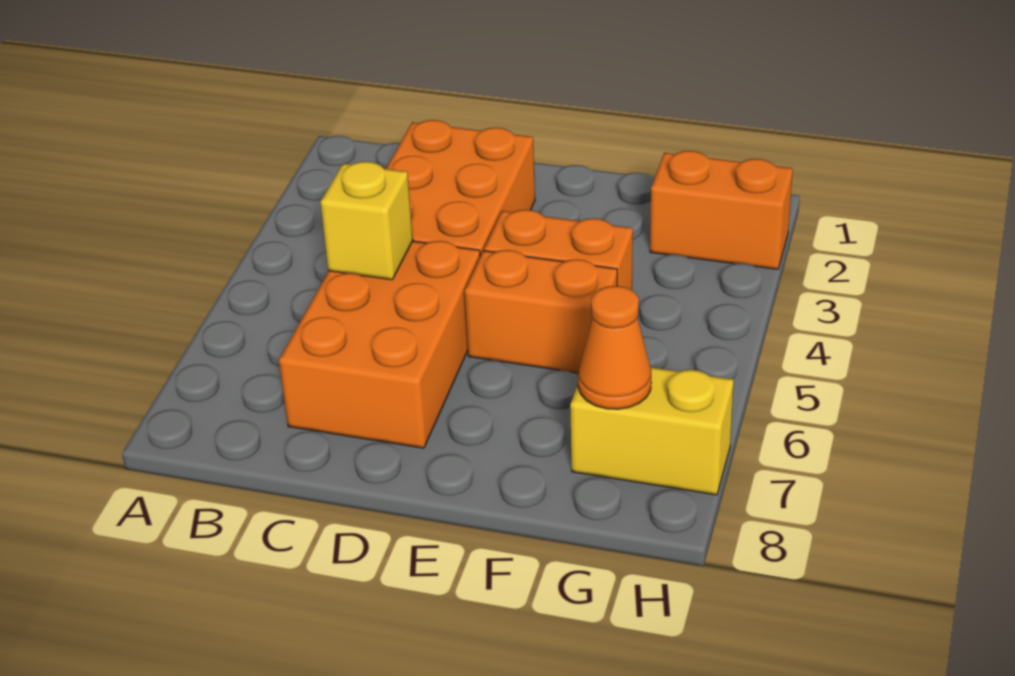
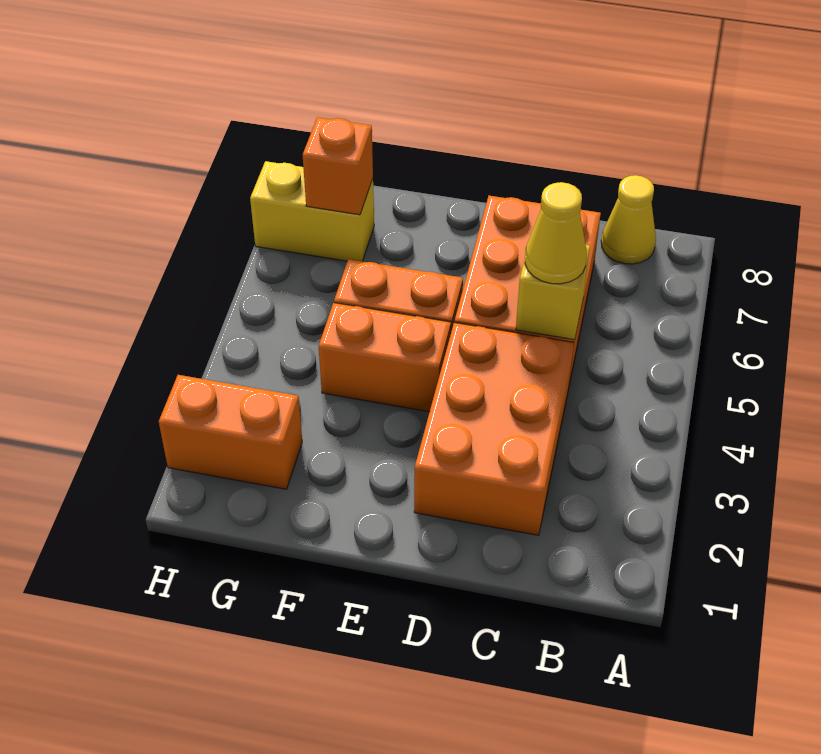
none -> yellow 1x1 cone [601,175,656,264]
none -> yellow 1x1 cone [525,182,587,284]
orange 1x1 cone [578,286,651,409] -> orange 1x1 brick [303,117,373,215]

